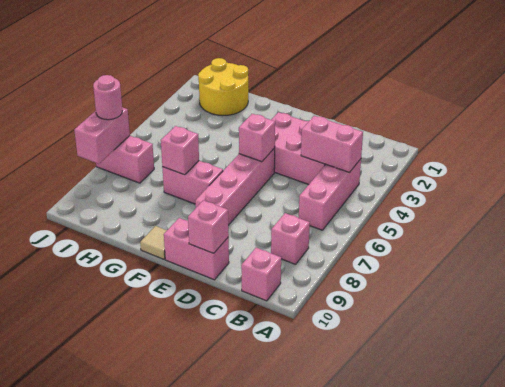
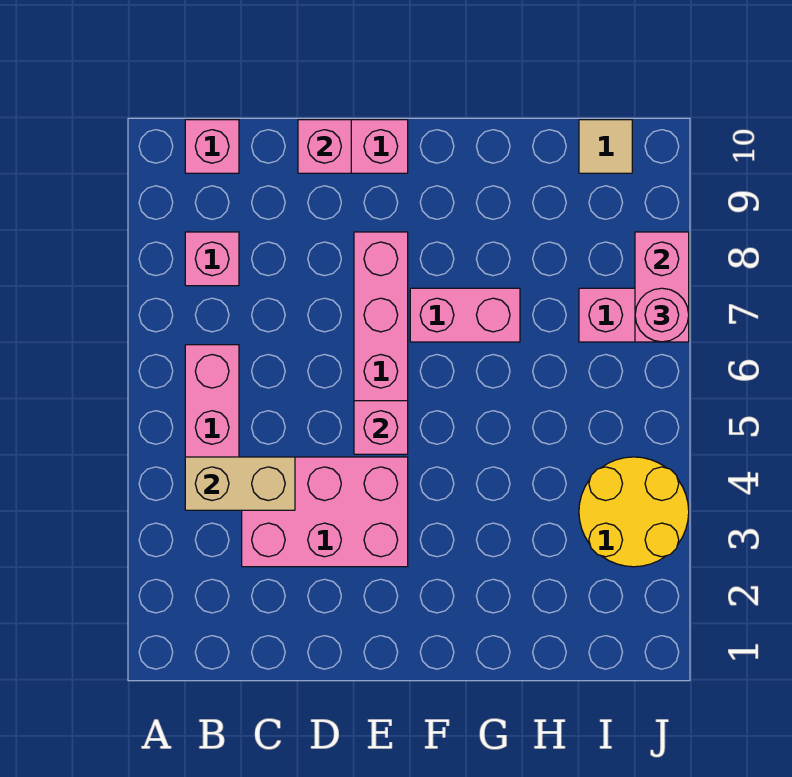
pink 1x2 brick [301,116,363,173] -> tan 1x2 brick [185,457,295,510]
tan 1x1 tile [140,226,167,259] -> tan 1x1 tile moved to [579,120,632,173]
pink 1x1 brick [161,126,199,175] -> none
yellow 2x2 round brick [198,58,248,115] -> yellow 2x2 round brick moved to [579,457,689,567]

